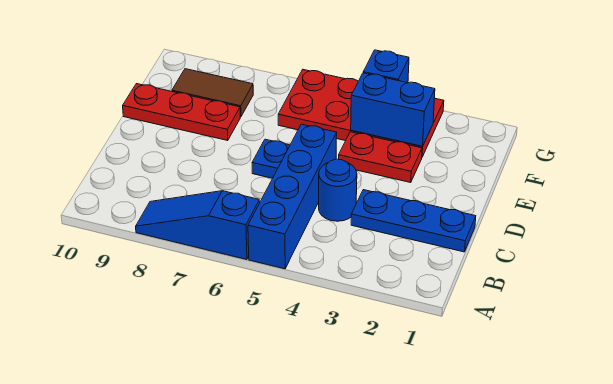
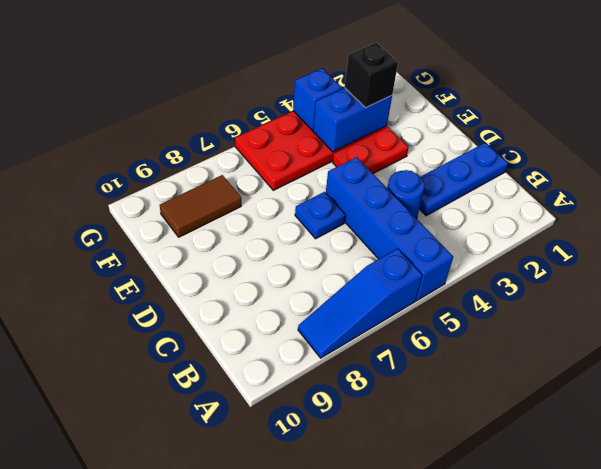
red 1x3 plate [123,84,240,141] -> none
none -> black 1x1 brick [345,43,398,108]

